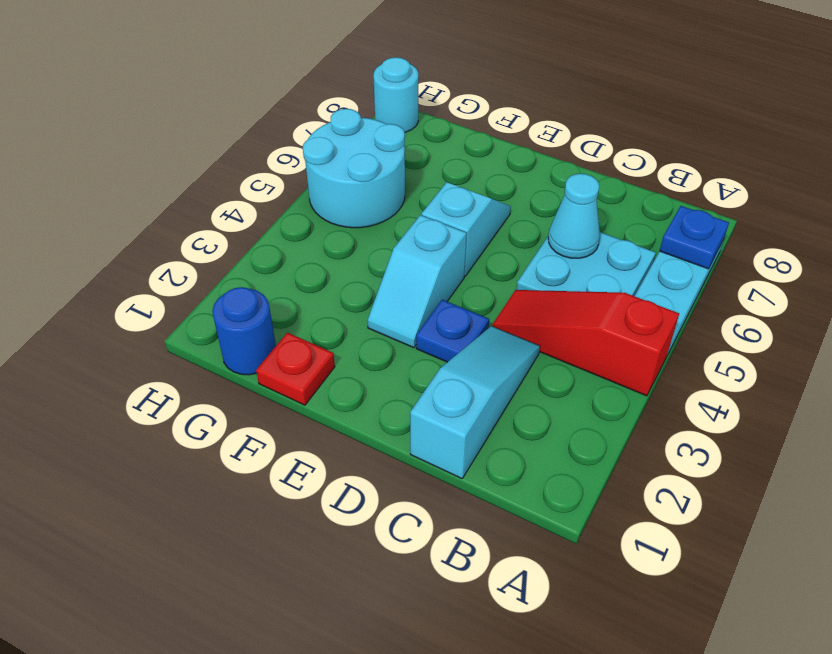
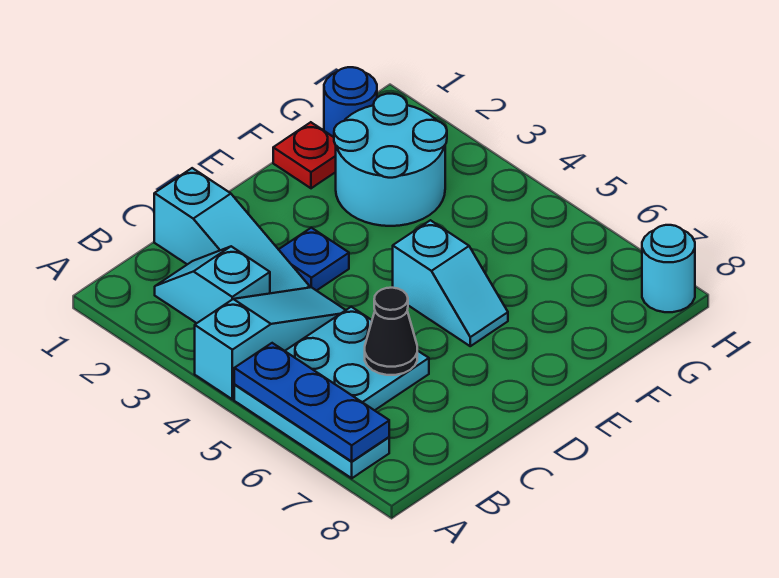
red 1x3 slope [492,290,679,396] -> cyan 1x3 slope [195,287,345,399]
blue 1x1 plate [660,206,729,269] -> blue 1x3 plate [234,343,389,461]
cyan 1x1 cone [548,174,600,258] -> black 1x1 cone [365,288,417,375]
cyan 1x2 slope [367,215,467,348] -> cyan 1x2 slope moved to [155,246,270,323]
cyan 2x2 round brick [303,109,405,228] -> cyan 2x2 round brick moved to [334,94,447,226]

